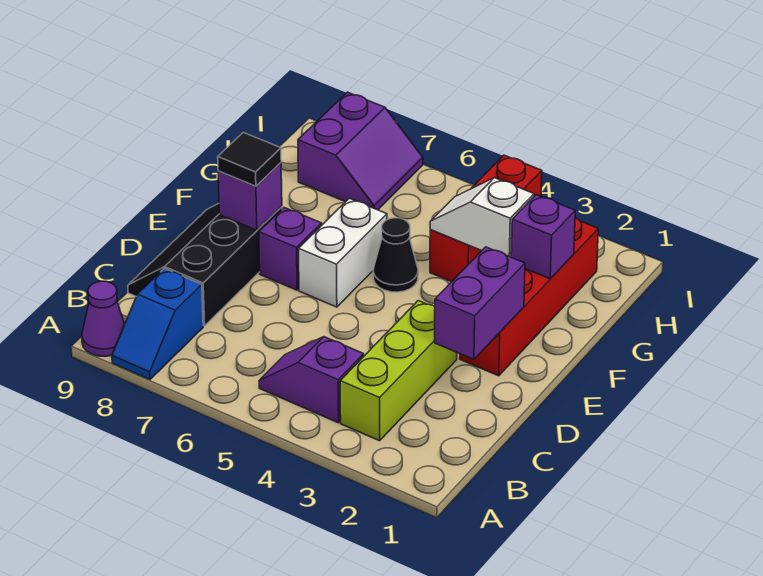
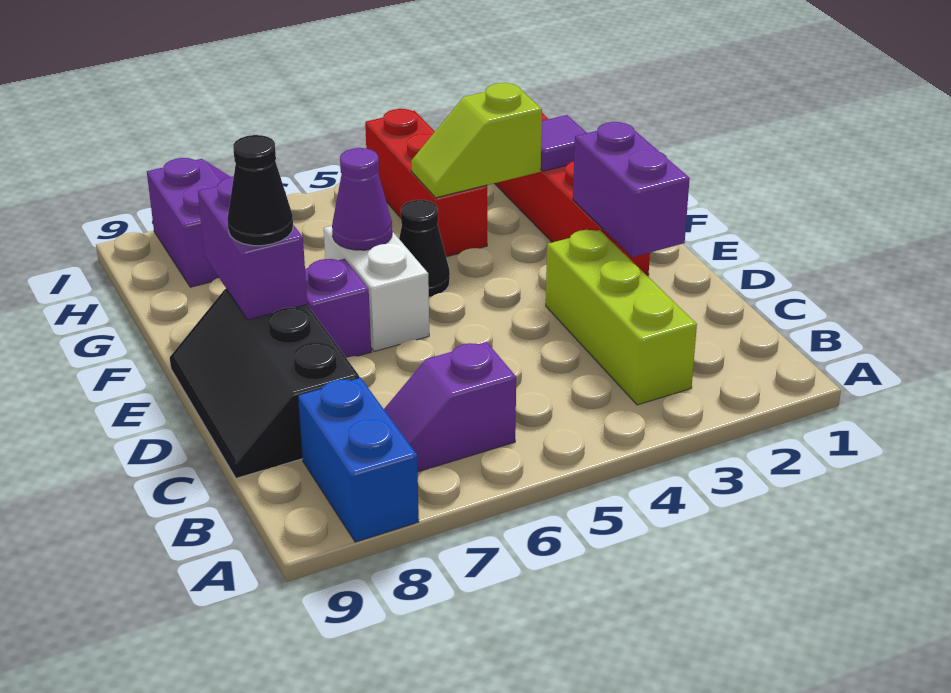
blue 1x2 slope [112,268,203,380] -> blue 1x2 brick [298,378,419,542]
purple 1x1 cone [82,281,125,357] -> purple 1x1 cone moved to [332,148,392,250]
purple 1x2 slope [259,337,364,423] -> purple 1x2 slope moved to [384,342,516,472]
purple 1x1 brick [218,163,282,230] -> purple 1x2 brick [198,177,307,320]
black 1x1 tile [218,132,281,186] -> black 1x1 cone [227,135,293,246]
purple 1x1 brick [511,195,575,279] -> purple 1x1 tile [541,115,587,171]
white 1x2 slope [430,178,534,257] -> lime 1x2 slope [411,83,542,198]

